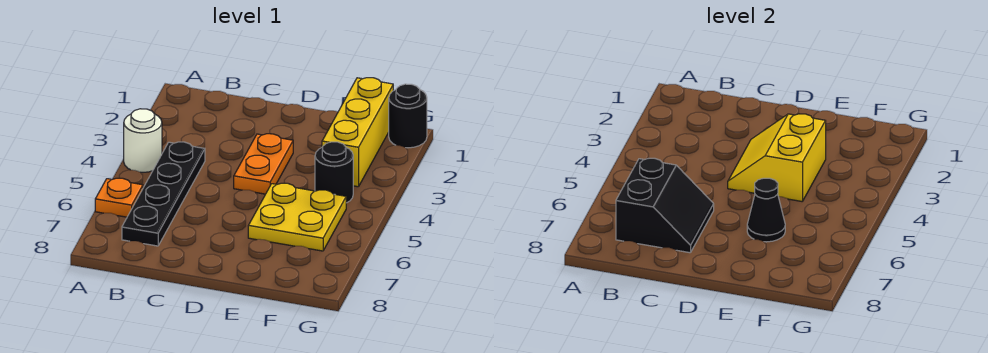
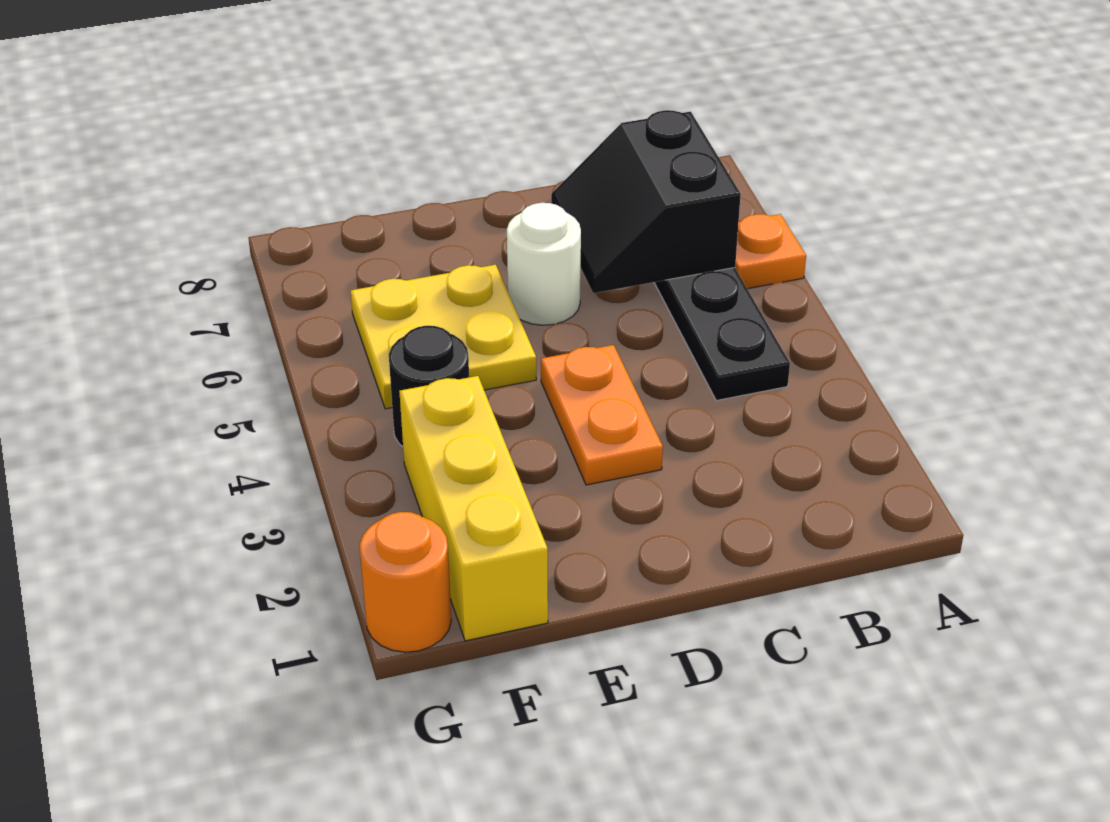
white 1x1 round brick [124,109,162,172] -> white 1x1 round brick moved to [507,203,581,325]
yellow 2x2 slope [728,114,826,201] -> none
black 1x1 cone [747,178,785,242] -> none
black 1x1 round brick [389,84,427,148] -> orange 1x1 round brick [360,512,451,652]

